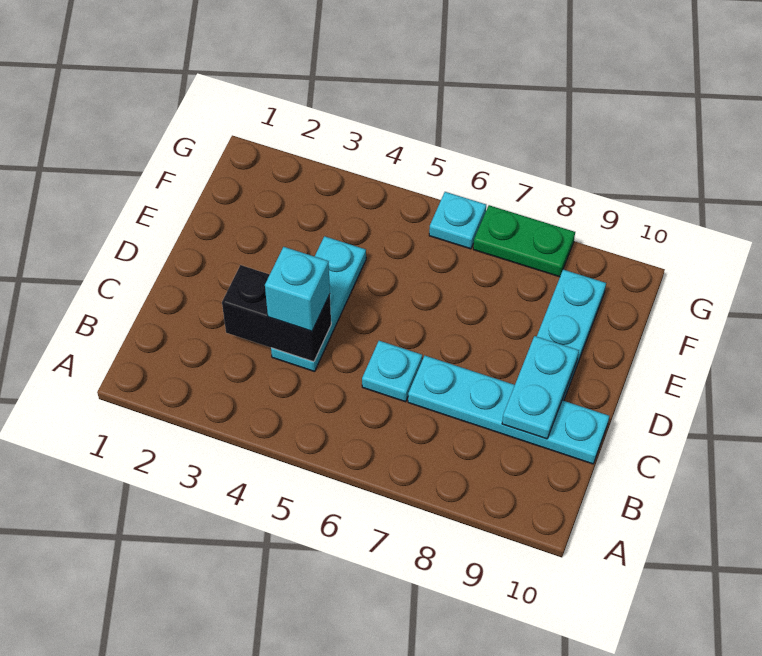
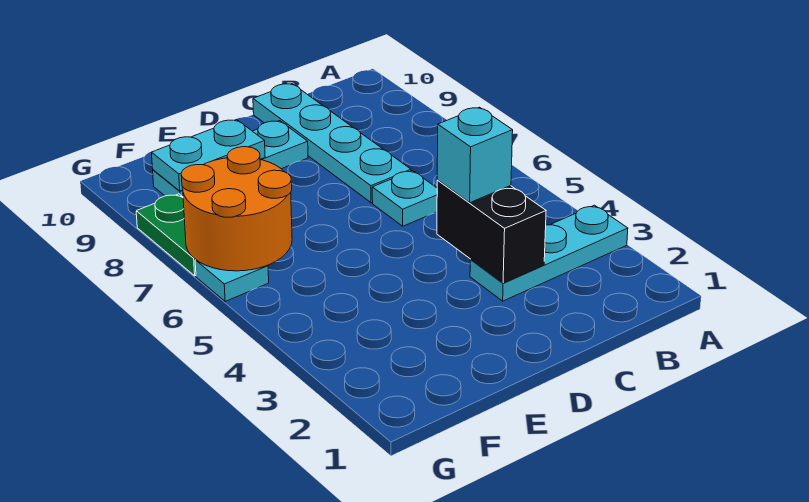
cyan 1x3 plate [271,236,366,372] -> cyan 1x3 plate moved to [470,205,628,301]
cyan 1x2 plate [502,336,579,439] -> cyan 1x2 plate moved to [152,120,265,191]
none -> orange 2x2 round brick [181,147,292,271]

